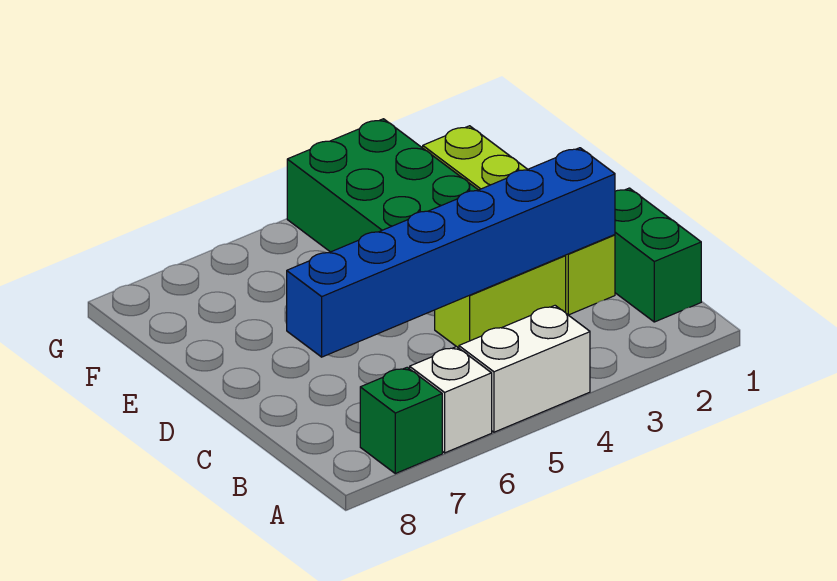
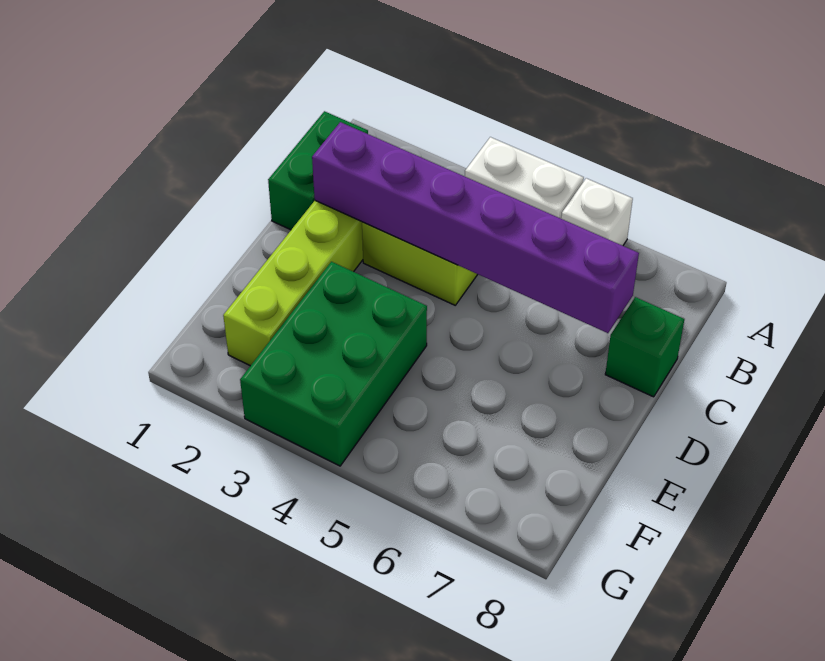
green 1x1 brick [360,367,442,474] -> green 1x1 brick moved to [605,297,684,397]
blue 1x6 brick [287,148,615,357] -> purple 1x6 brick [312,122,639,333]

